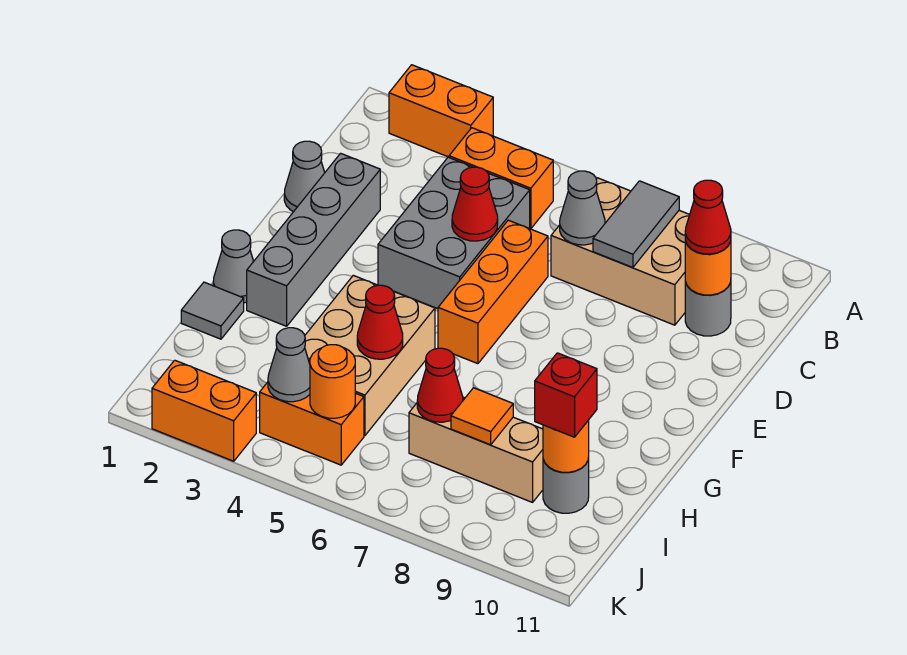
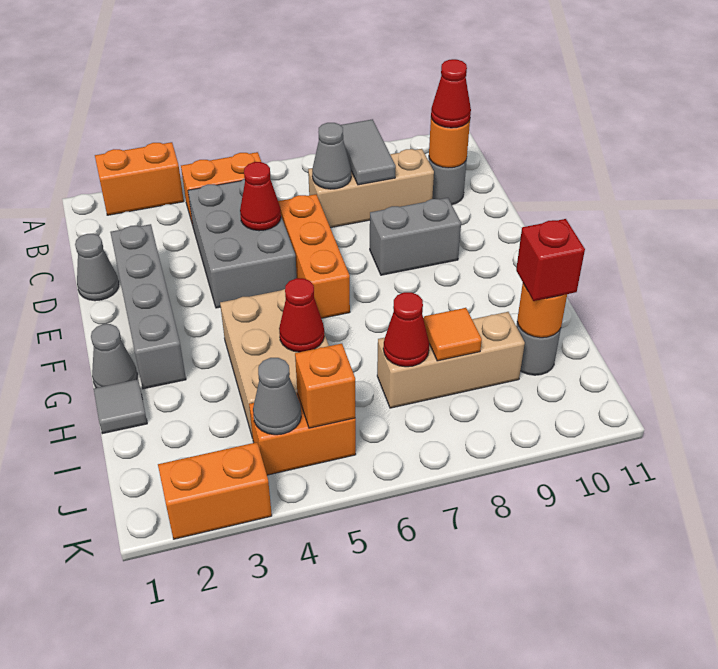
tan 2x3 brick [551,178,690,325] -> tan 1x3 brick [308,149,434,228]
none -> grey 1x2 brick [370,198,461,275]
orange 1x1 round brick [310,345,355,418] -> orange 1x1 brick [295,344,355,428]

